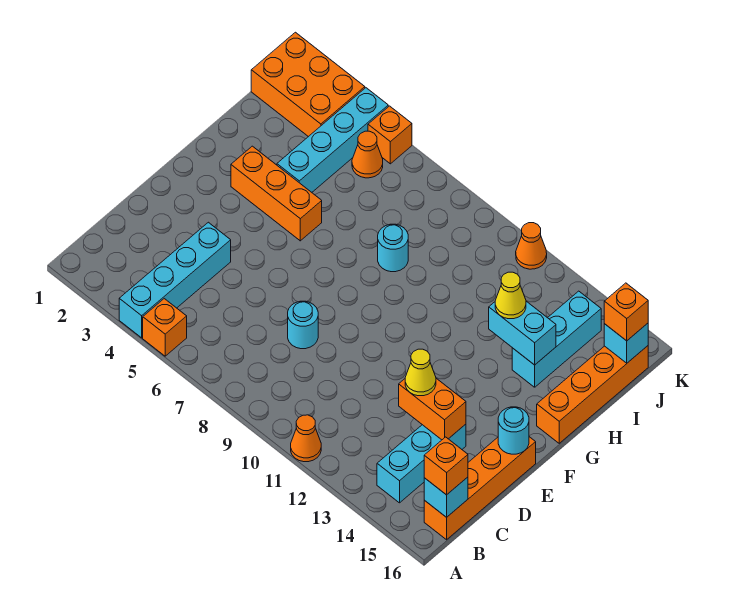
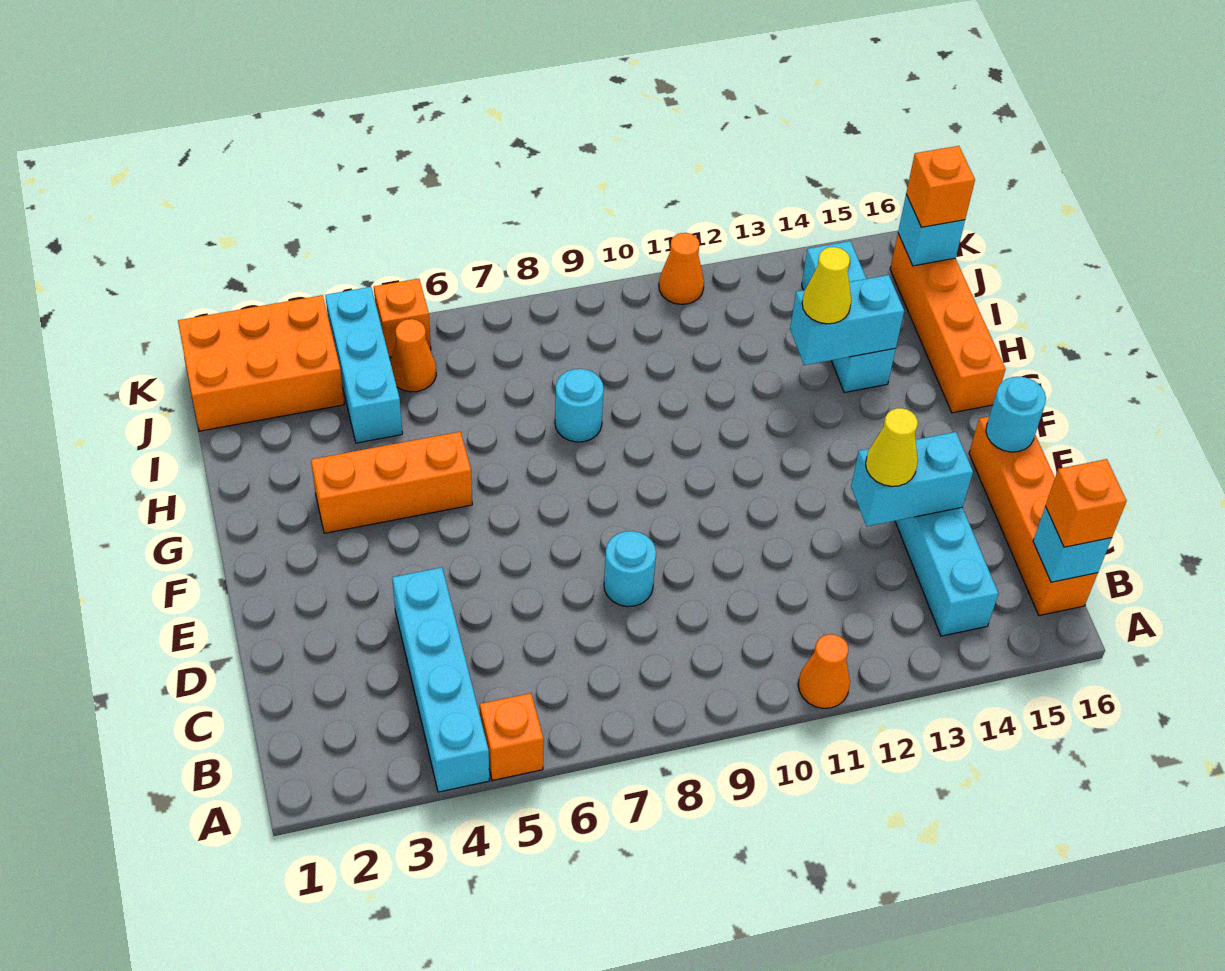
orange 1x2 brick [399,378,466,440] -> cyan 1x2 brick [851,432,973,526]
cyan 1x4 brick [277,88,388,192] -> cyan 1x3 brick [325,287,402,443]

